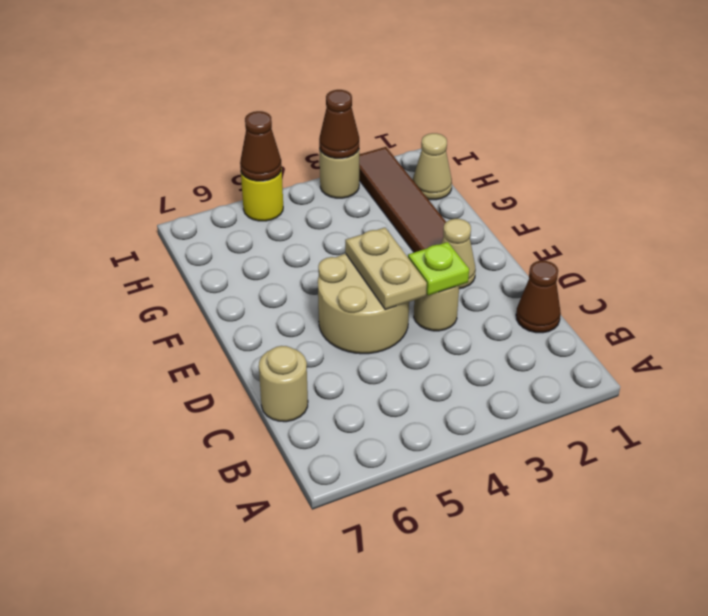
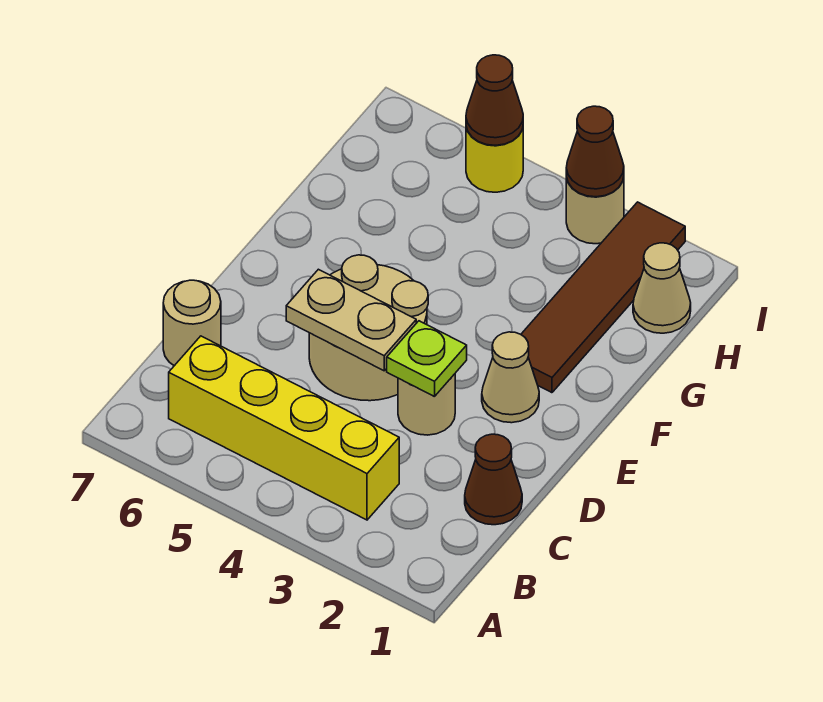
none -> yellow 1x4 brick [169,336,399,520]
tan 1x2 plate [345,228,427,310] -> tan 1x2 plate turned to [286,269,416,371]

